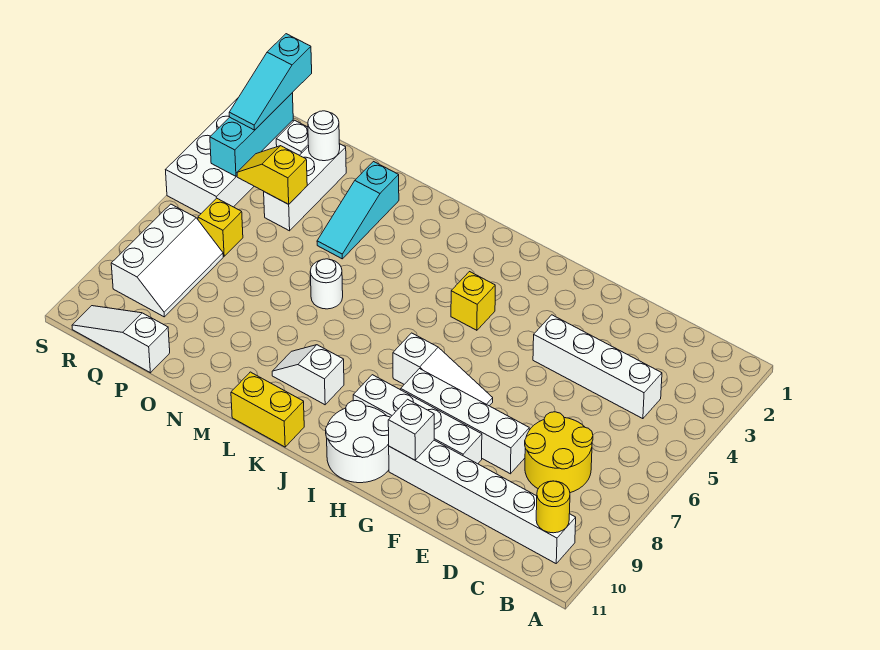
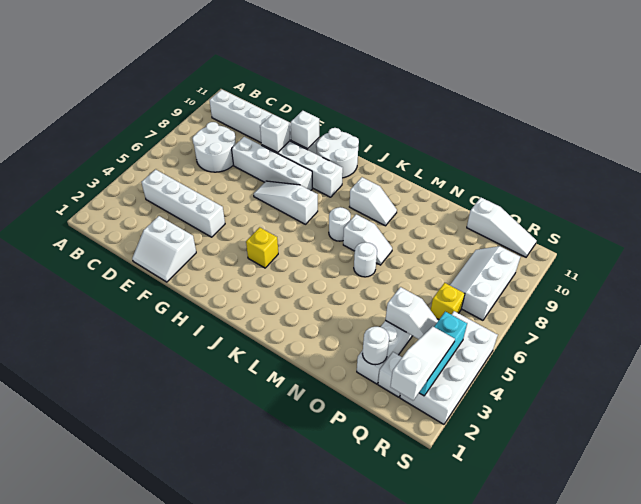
yellow 1x1 round brick [536,481,570,533] -> none
yellow 2x2 round brick [525,412,593,493] -> white 2x2 round brick [192,122,236,172]
none -> white 2x2 slope [132,216,196,282]
none -> white 1x1 brick [260,114,290,153]
none -> white 1x1 round brick [329,207,351,241]
yellow 1x2 brick [231,372,304,447] -> none
none -> white 1x2 slope [343,214,392,265]
cyan 1x3 slope [317,162,399,259] -> none
yellow 1x2 slope [237,146,307,204] -> white 1x2 slope [386,287,438,339]
cyan 1x3 slope [229,34,312,130] -> white 1x3 slope [390,326,455,400]

